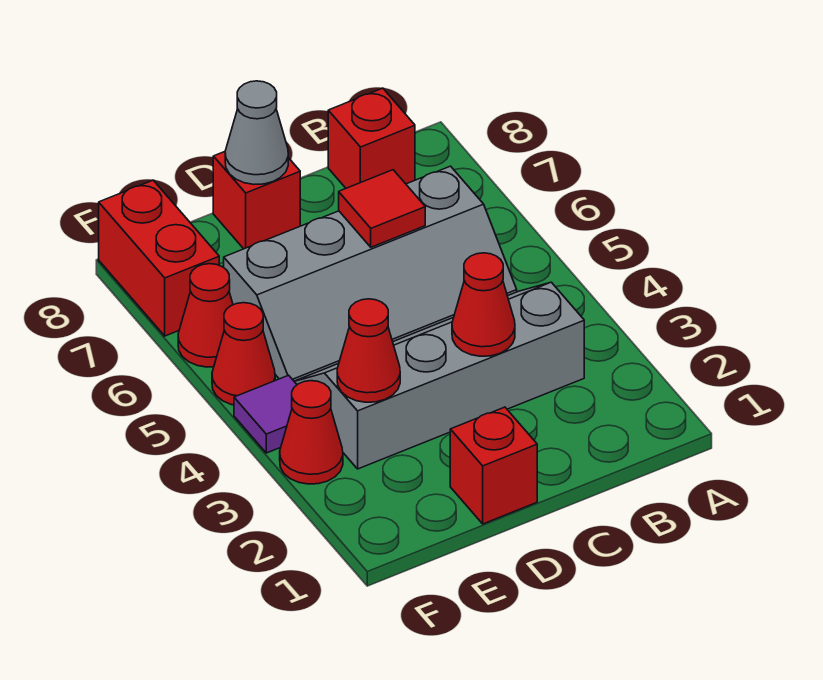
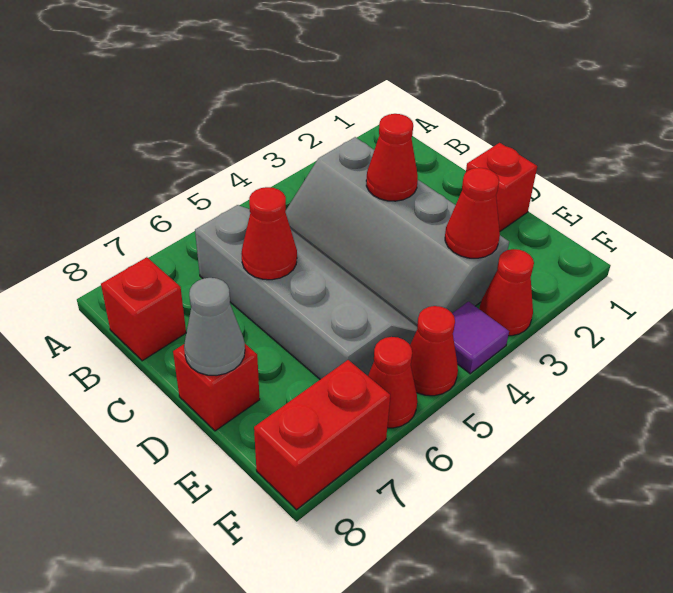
red 1x1 tile [339,170,425,247] -> red 1x1 cone [241,187,297,280]

